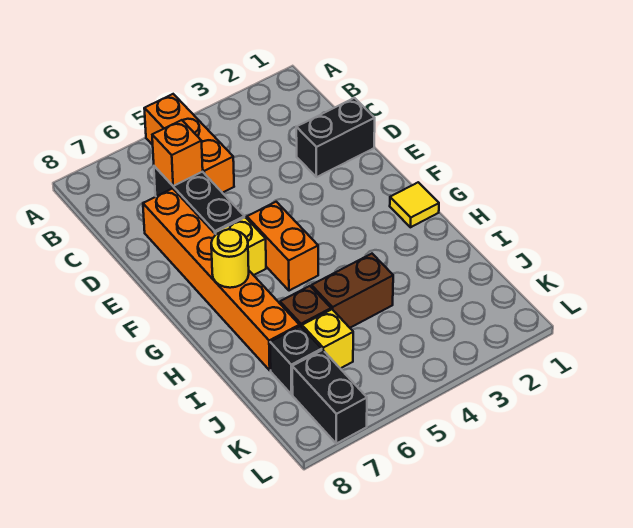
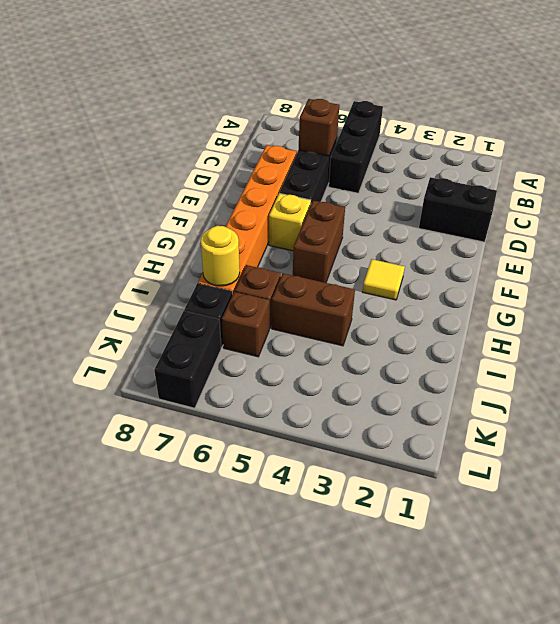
orange 1x3 brick [144,94,234,193] -> black 1x3 brick [329,101,383,193]
orange 1x1 brick [152,120,203,186] -> brown 1x1 brick [299,99,339,156]
orange 1x2 brick [247,202,318,291] -> brown 1x2 brick [293,201,345,283]
yellow 1x1 tile [390,182,439,227] -> yellow 1x1 tile moved to [363,259,405,300]
yellow 1x1 round brick [211,229,249,288] -> yellow 1x1 round brick moved to [201,226,240,286]
yellow 1x1 brick [302,309,353,368] -> brown 1x1 brick [222,292,269,357]

